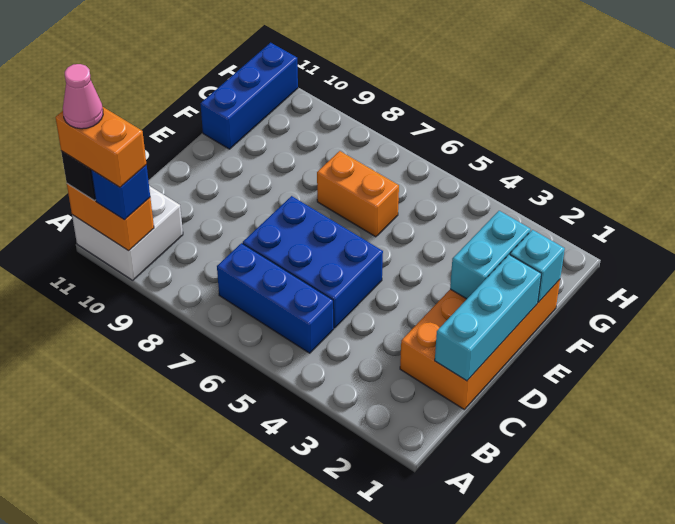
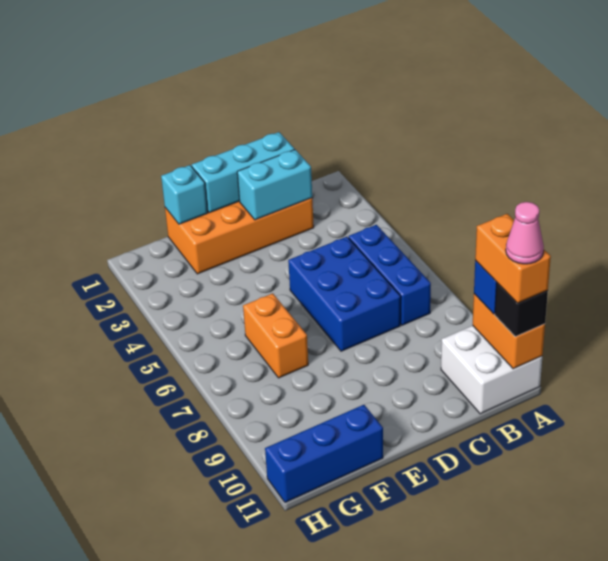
cyan 1x2 brick [450,211,531,299] -> cyan 1x2 brick moved to [237,150,312,220]

